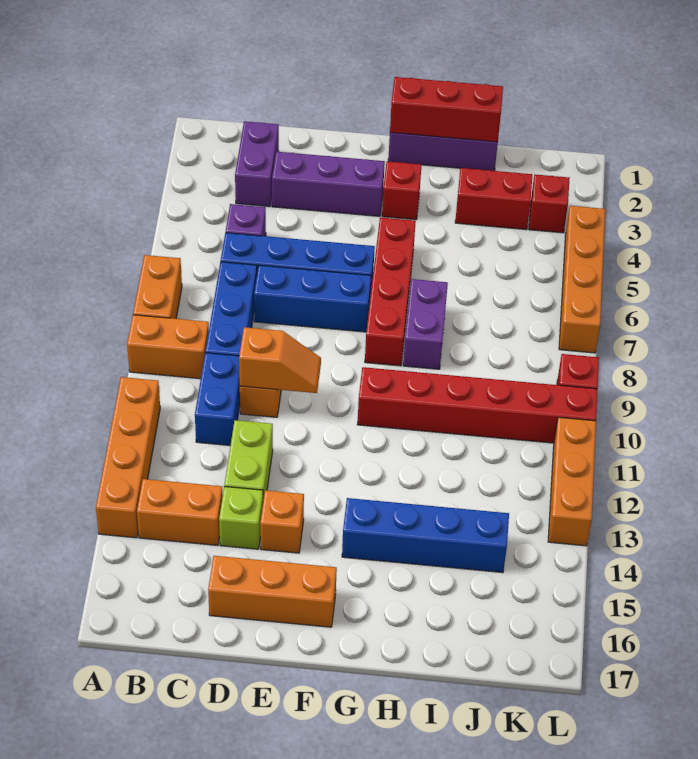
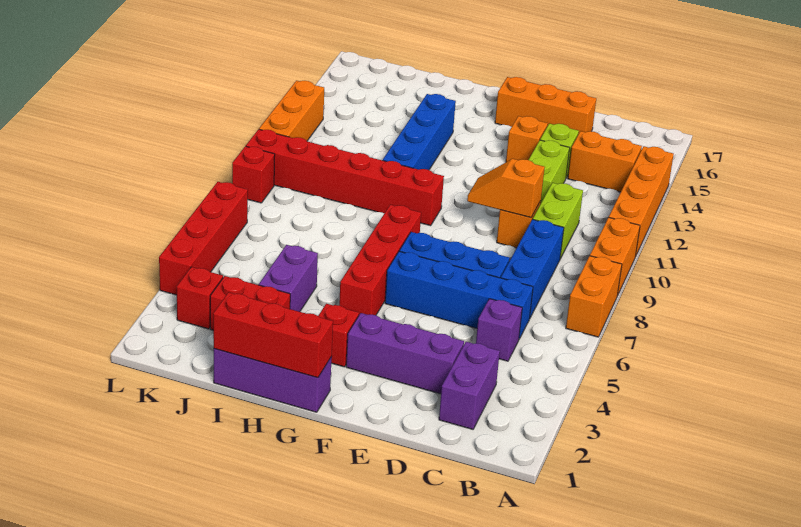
orange 1x2 brick [127,315,209,379] -> orange 1x2 brick turned to [590,217,640,296]
blue 1x2 brick [195,353,240,446] -> lime 1x2 brick [533,183,583,259]
blue 1x4 brick [342,498,509,573] -> blue 1x4 brick turned to [383,94,456,170]
purple 1x2 brick [403,279,448,369] -> purple 1x2 brick moved to [259,245,318,312]
orange 1x4 brick [559,206,605,353] -> red 1x4 brick [159,182,248,295]

